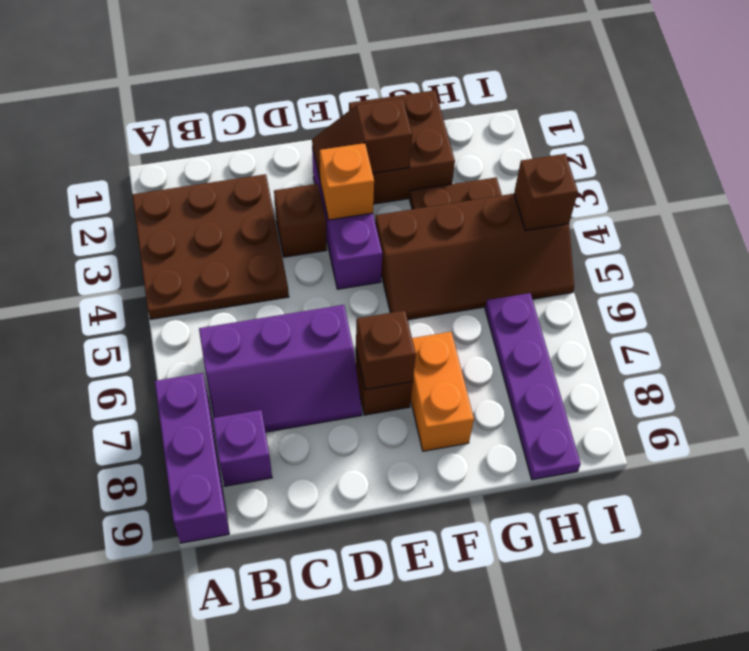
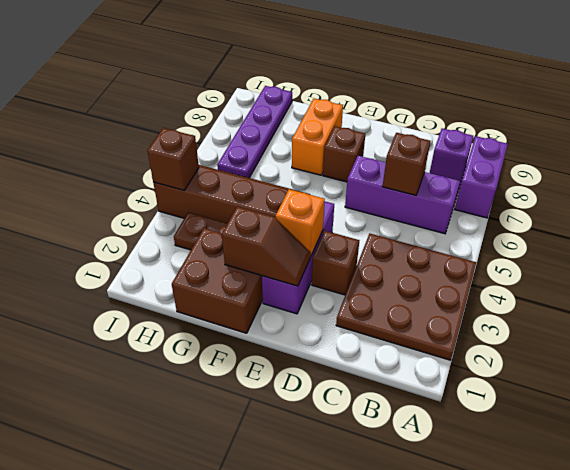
purple 1x3 brick [155,373,229,543] -> purple 1x2 brick [455,136,508,218]
brown 1x1 brick [356,311,416,390] -> brown 1x1 brick moved to [383,133,430,195]

